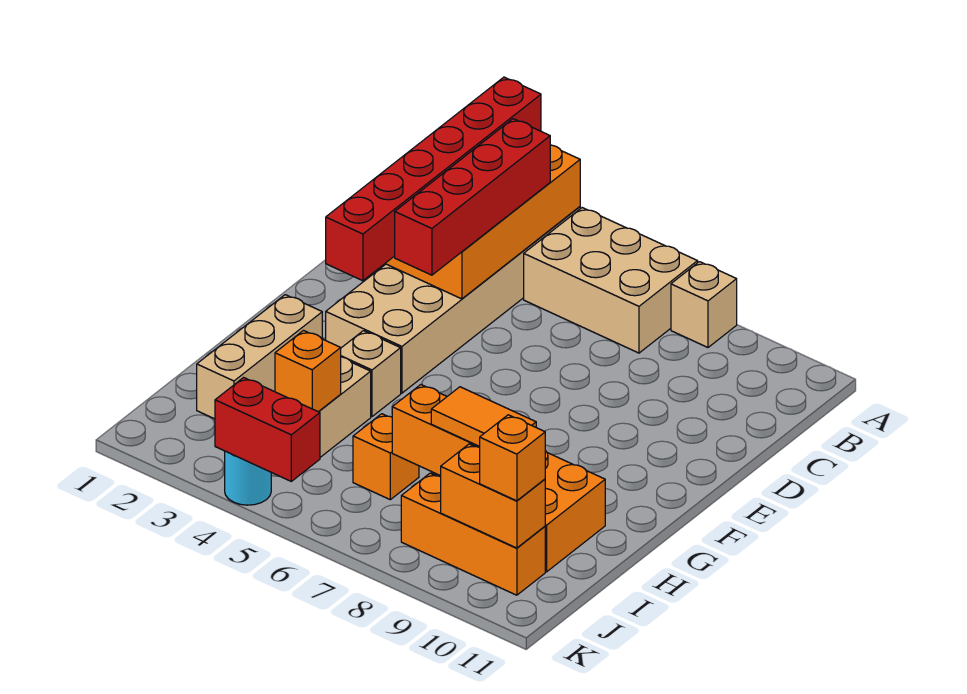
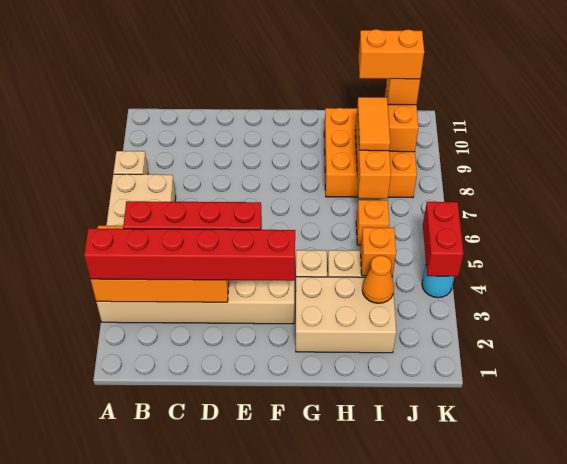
tan 1x3 brick [197,295,322,419] -> tan 2x3 brick [296,277,396,353]
none -> orange 1x1 cone [362,255,394,303]
none -> orange 1x2 brick [358,29,424,79]

